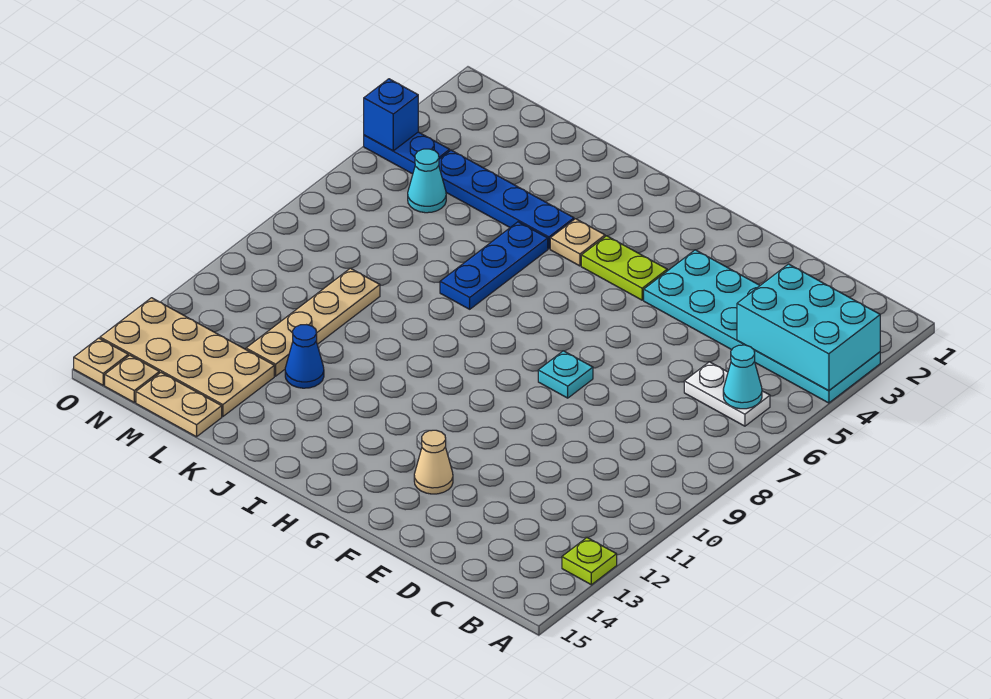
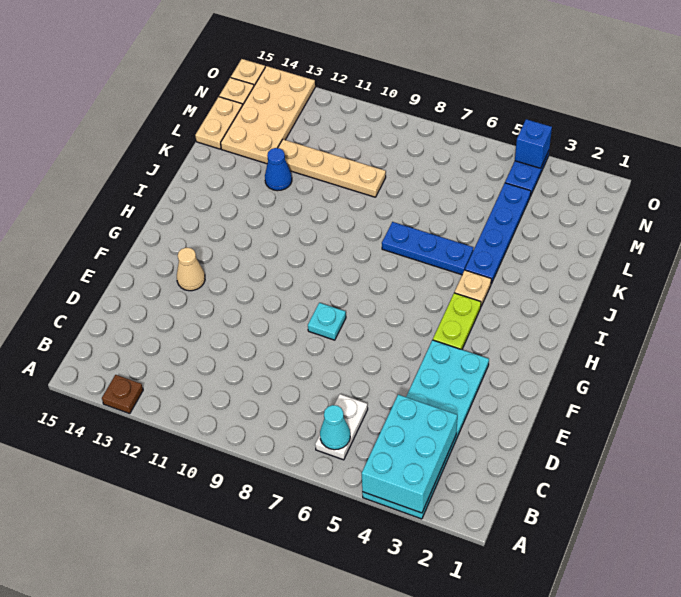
lime 1x1 plate [562,538,617,585] -> brown 1x1 plate [102,375,143,414]
cyan 1x1 cone [408,149,446,213] -> none

